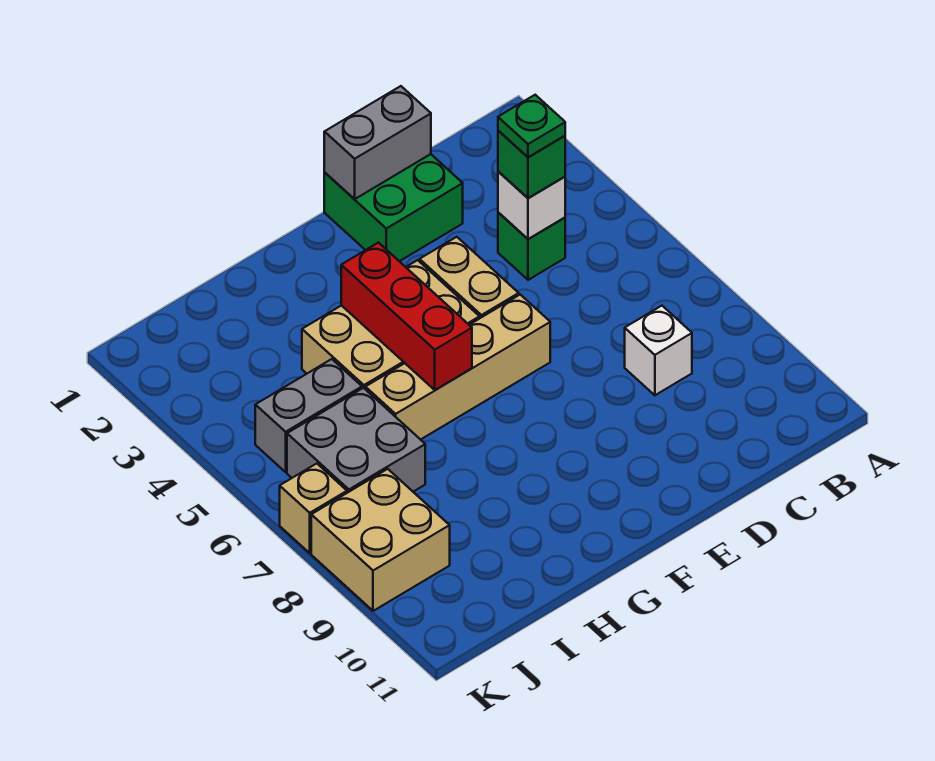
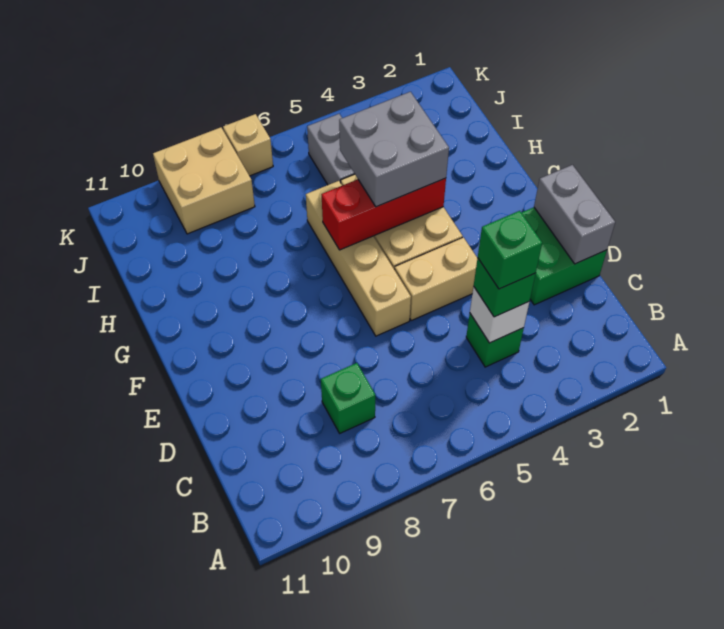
green 1x1 plate [498,95,565,157] -> green 1x1 brick [478,211,542,289]
white 1x1 brick [625,306,692,395] -> green 1x1 brick [321,363,375,433]
grey 2x2 brick [287,388,425,493] -> grey 2x2 brick moved to [339,92,449,207]

